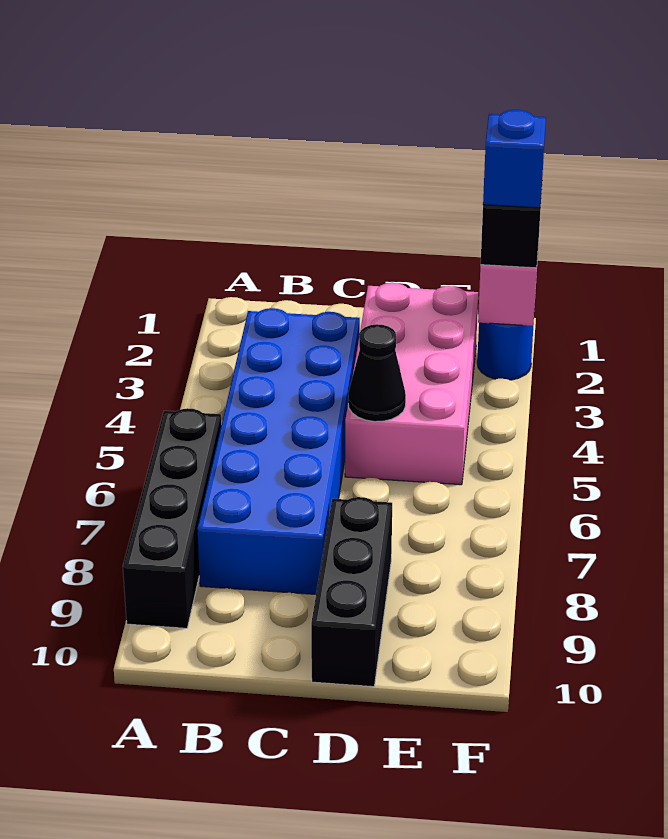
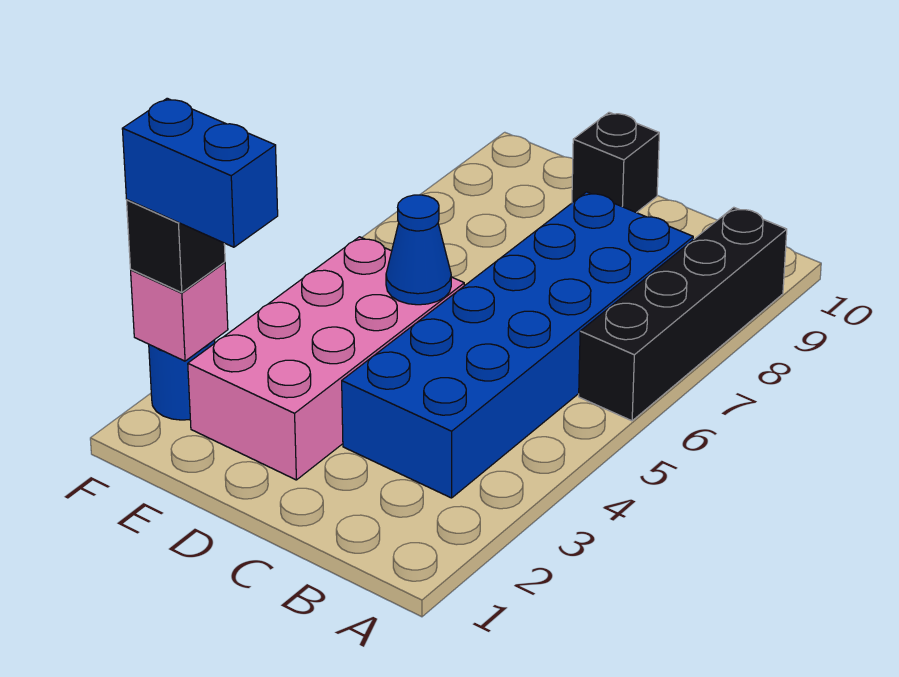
black 1x1 cone [348,324,406,422] -> blue 1x1 cone [386,195,451,305]
black 1x3 brick [311,497,392,687] -> black 1x1 brick [572,112,659,213]
blue 1x1 brick [483,110,546,208] -> blue 1x2 brick [122,98,278,247]

